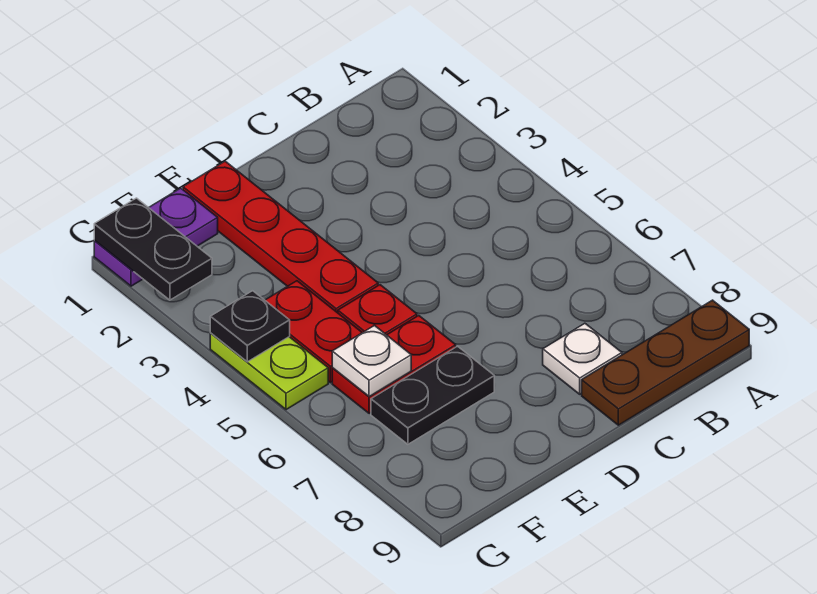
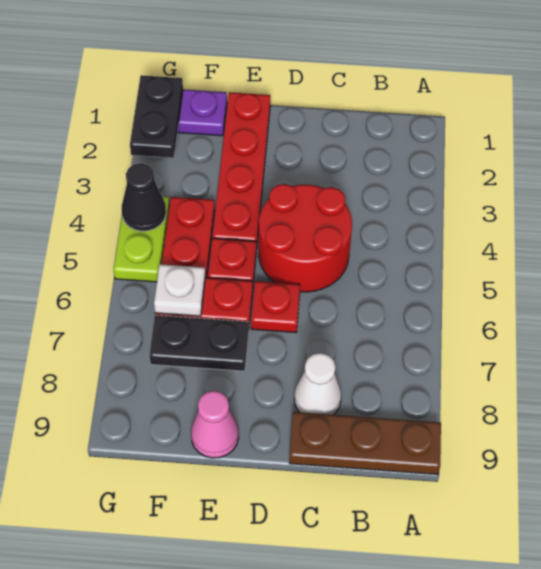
none -> red 2x2 round brick [259,184,352,292]
white 1x1 plate [543,323,622,394] -> white 1x1 cone [294,353,341,415]
none -> red 1x1 plate [251,281,300,333]
none -> pink 1x1 cone [191,391,239,458]
black 1x1 plate [210,291,290,362] -> black 1x1 cone [122,163,166,231]

